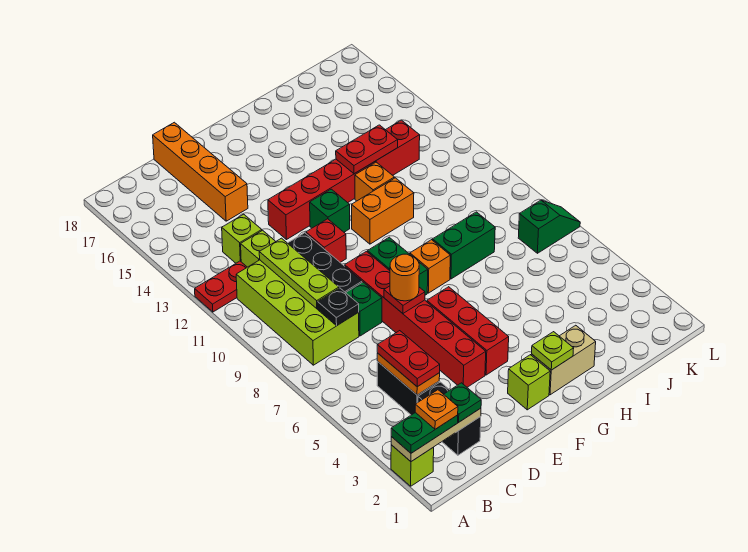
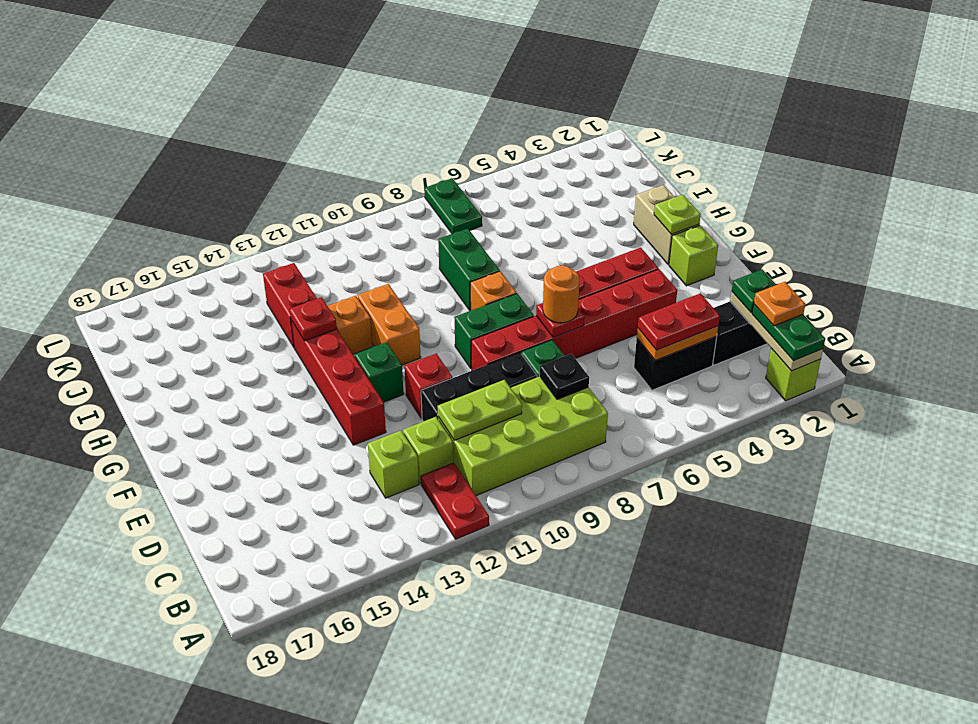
lime 1x3 plate [259,238,339,309] -> lime 1x2 plate [437,380,522,441]
orange 1x4 brick [153,122,248,221] -> none
red 1x2 plate [336,125,398,174] -> red 1x1 plate [290,297,337,341]
green 1x2 slope [518,200,580,253] -> green 1x2 plate [424,178,482,234]

